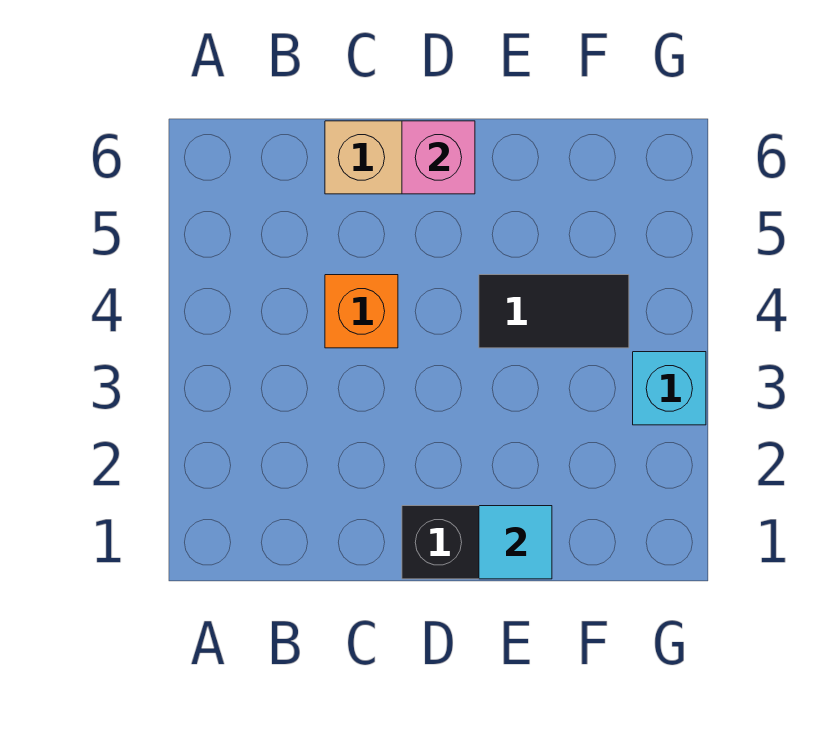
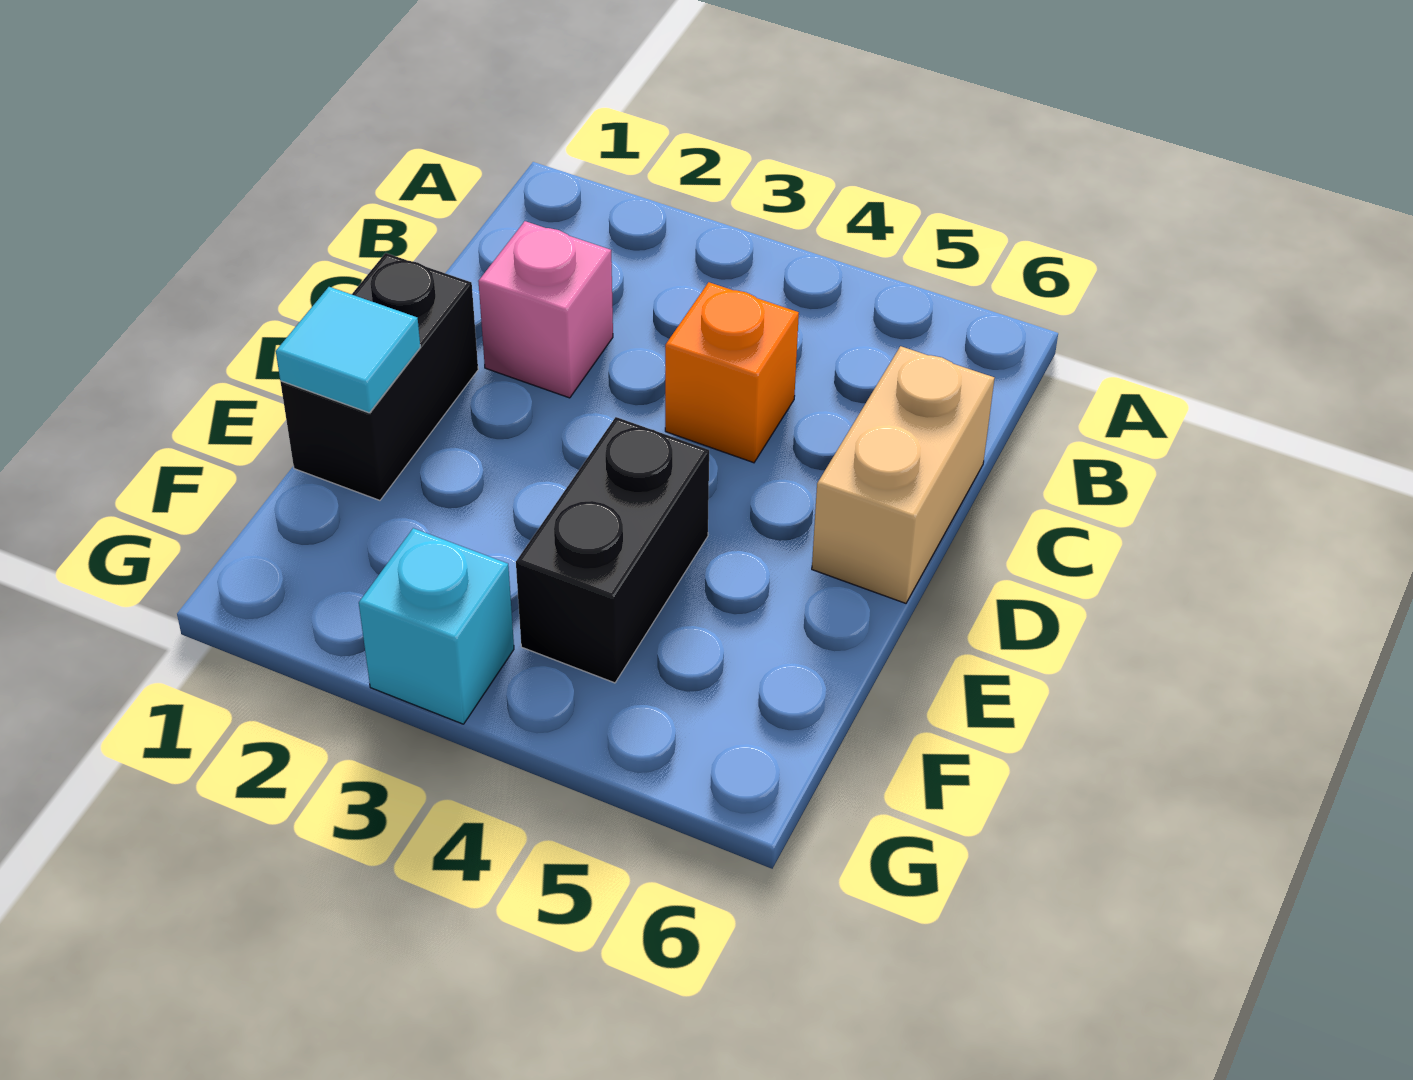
pink 1x1 brick [402,121,475,194] -> pink 1x1 brick moved to [479,221,613,398]
black 1x2 tile [479,275,629,348] -> black 1x2 brick [516,417,709,683]

